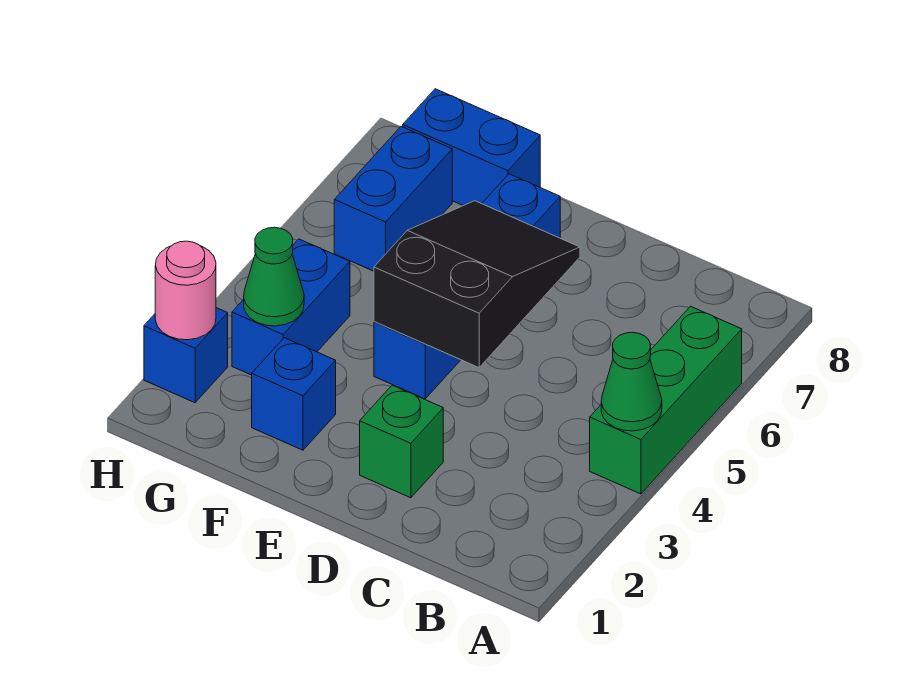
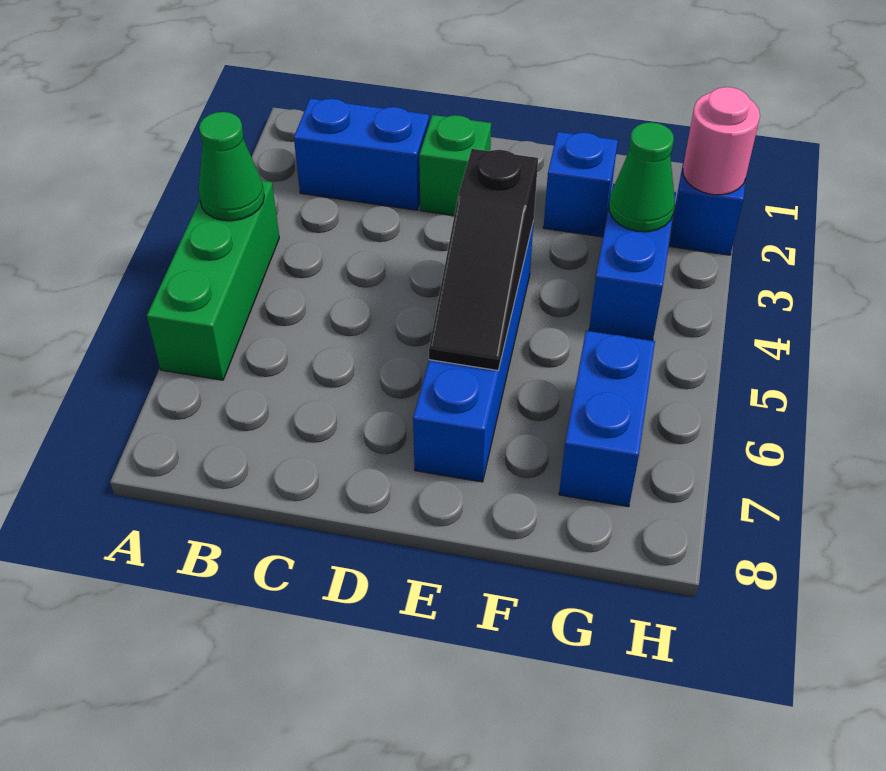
black 2x3 slope [374,201,580,368] -> black 1x3 slope [429,149,538,371]
blue 1x2 brick [403,89,540,206] -> blue 1x2 brick moved to [294,98,429,210]

